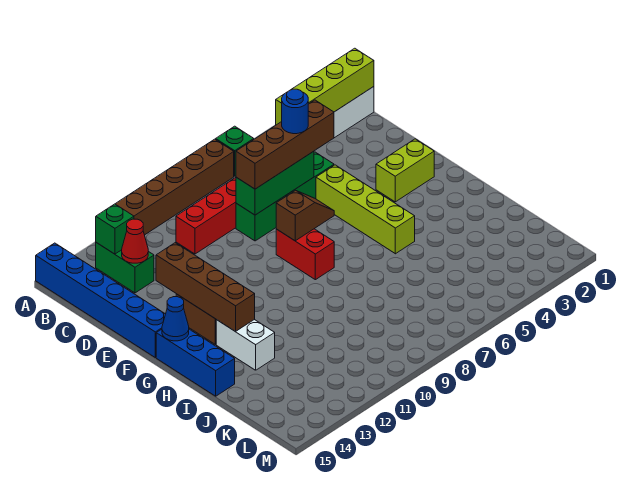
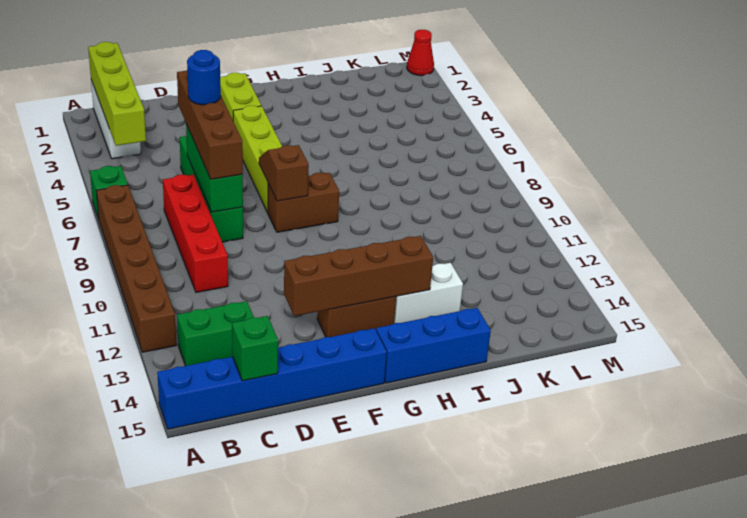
green 1x1 brick [96,204,134,254] -> green 1x1 brick moved to [232,316,278,381]
red 1x1 cone [122,219,148,263] -> red 1x1 cone moved to [407,30,434,76]
lime 1x4 brick [316,165,415,254] -> lime 1x4 brick turned to [233,106,282,213]
red 1x2 brick [276,229,334,280] -> brown 1x2 brick [268,173,339,232]
blue 1x1 cone [162,297,189,341] -> none

